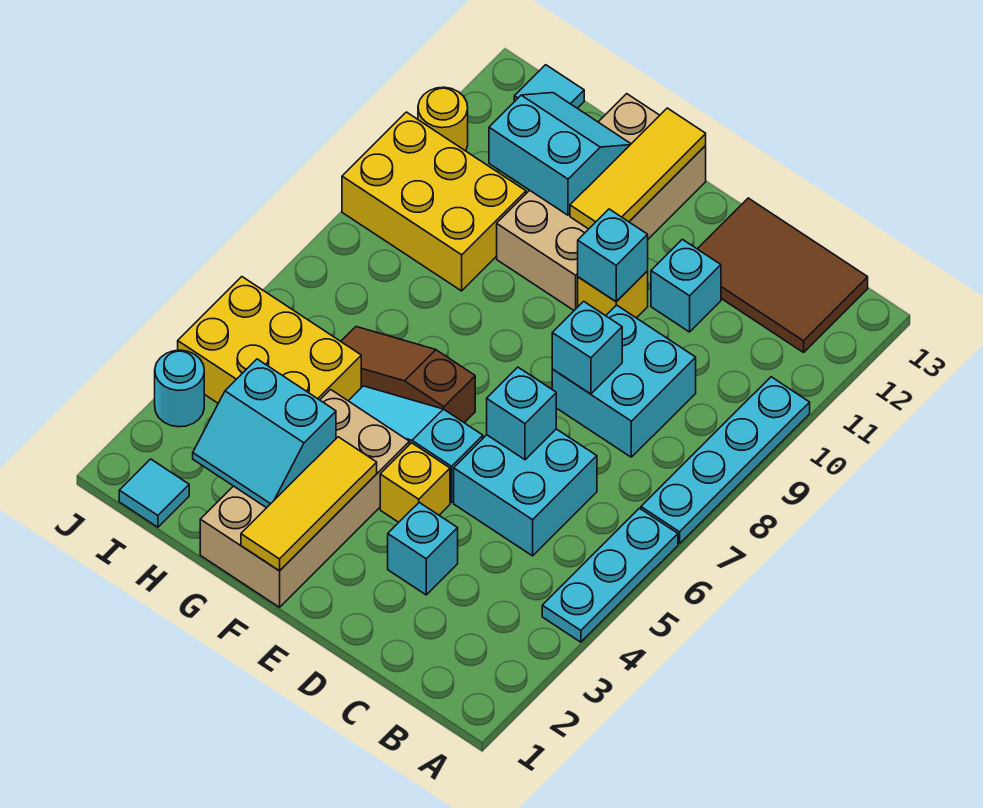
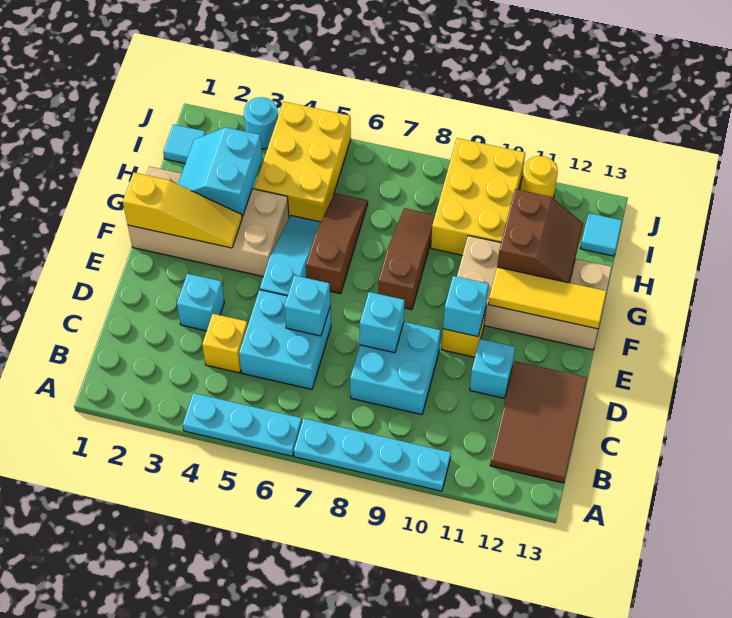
yellow 1x1 brick [380,443,450,522] -> yellow 1x1 brick moved to [202,314,248,373]
yellow 1x3 tile [241,437,377,571] -> yellow 1x3 slope [123,173,242,248]
none -> brown 1x3 slope [378,208,435,310]
cyan 2x2 slope [489,93,631,215] -> brown 2x2 slope [497,189,583,283]

